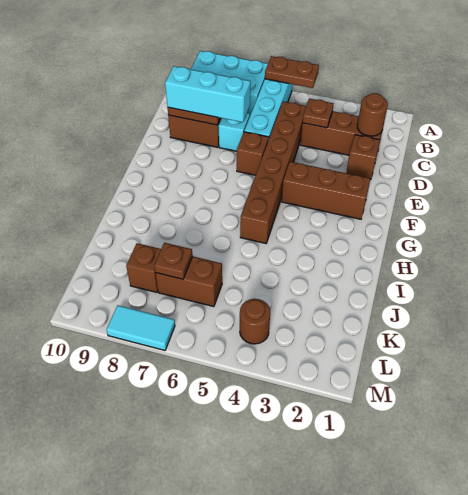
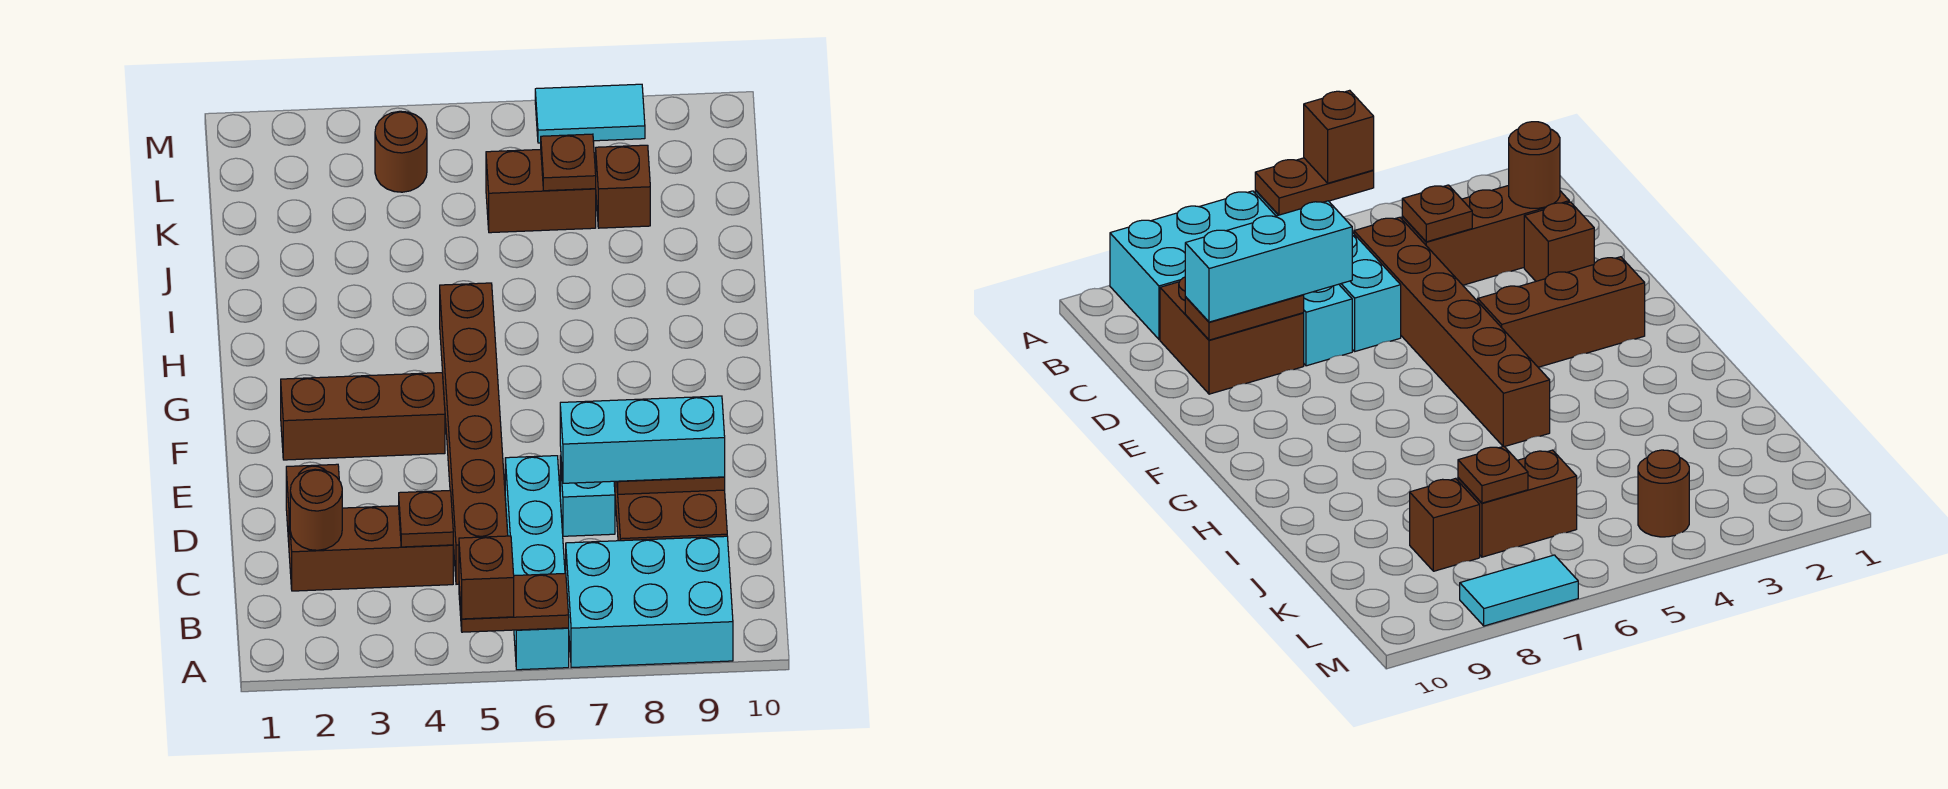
brown 1x1 brick [237,132,269,175] -> brown 1x1 brick moved to [459,536,514,619]

